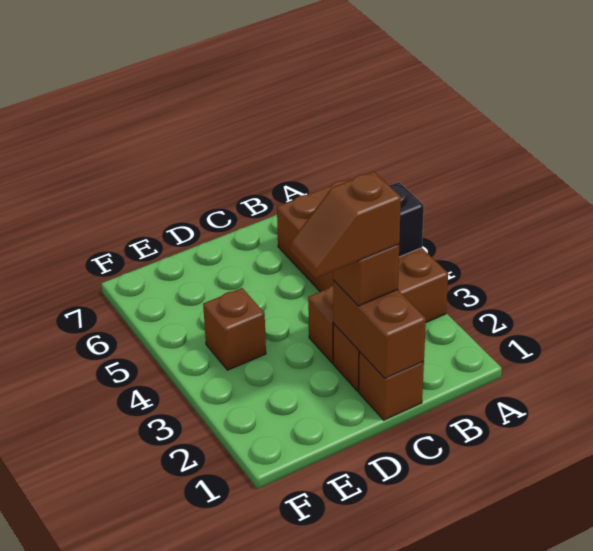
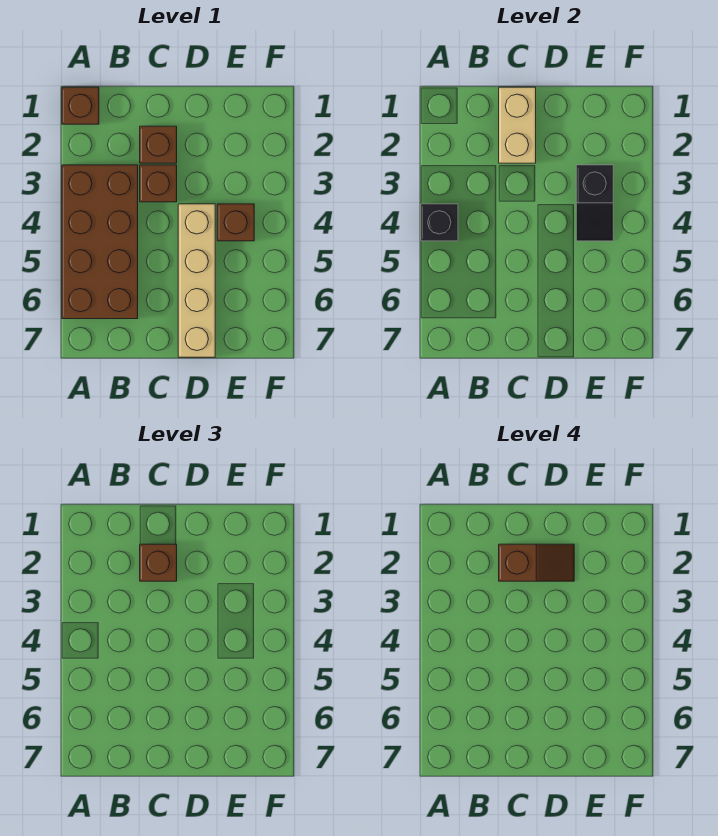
brown 1x1 brick [359,351,424,420] -> brown 1x1 brick moved to [62,87,99,124]
brown 1x2 brick [333,280,426,378] -> tan 1x2 brick [499,87,536,163]
none -> tan 1x4 brick [178,204,215,357]
none -> black 1x2 slope [576,165,613,241]

